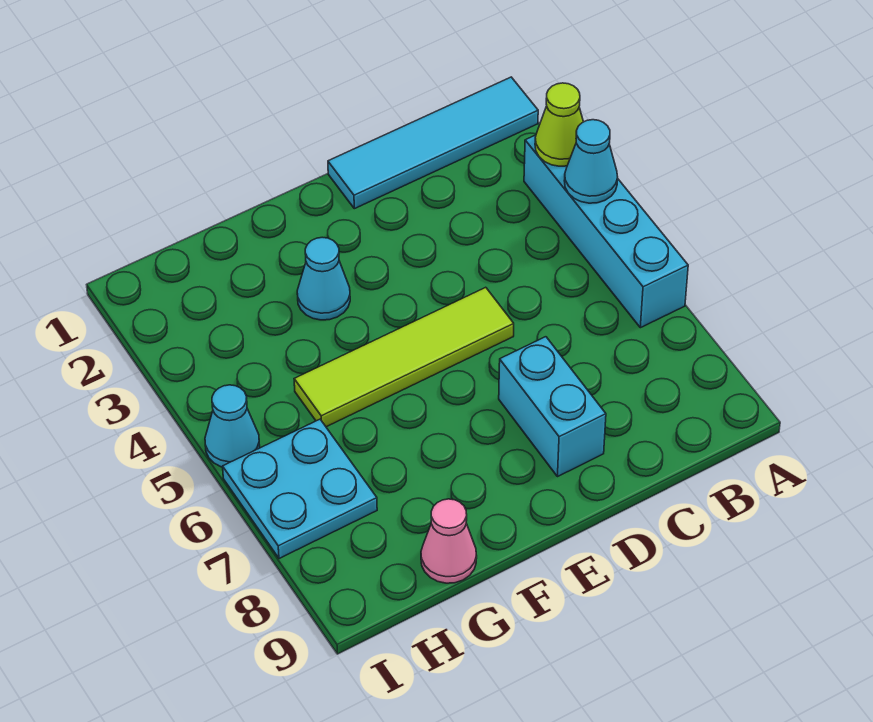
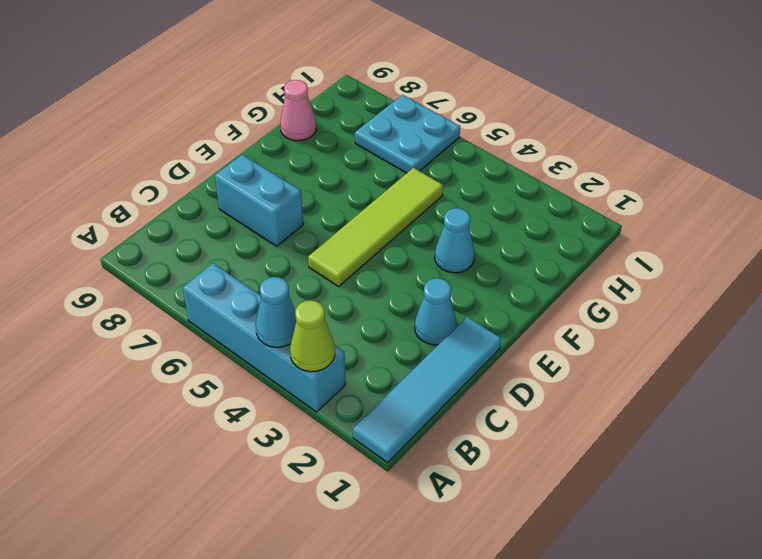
cyan 1x1 cone [205,385,260,467] -> cyan 1x1 cone moved to [415,278,457,345]

